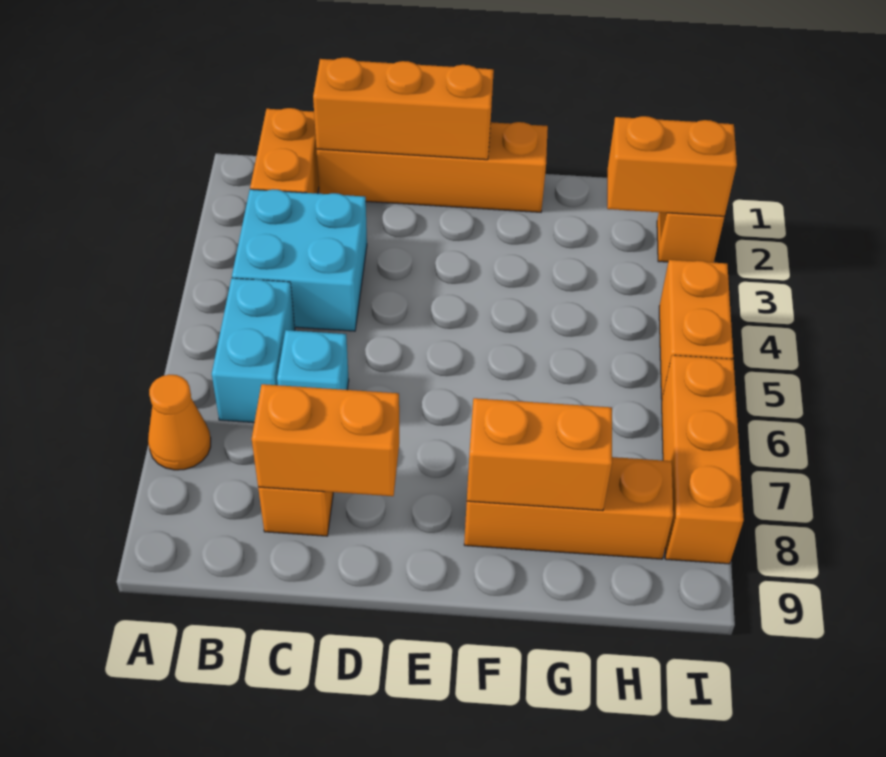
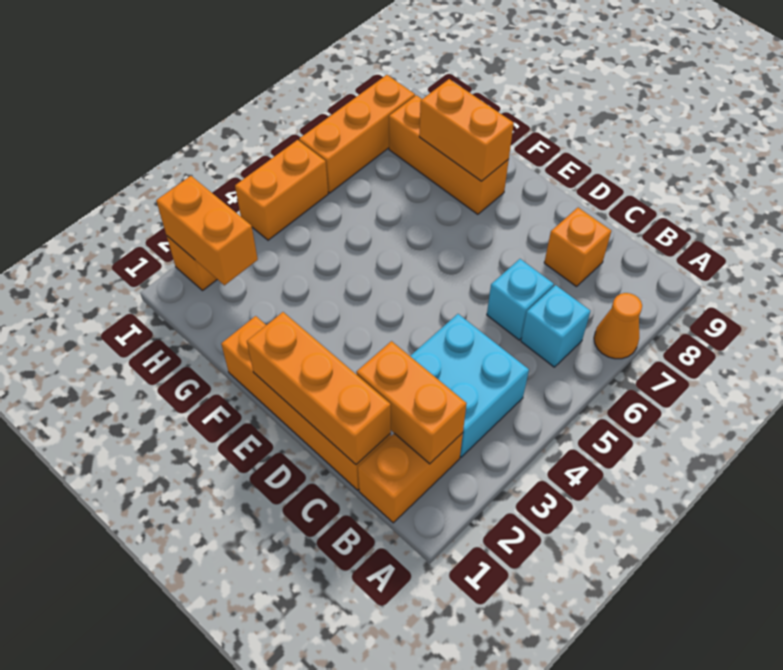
cyan 1x2 brick [212,278,295,423] -> cyan 1x1 brick [521,285,590,367]
orange 1x2 brick [252,384,399,496] -> orange 1x2 brick moved to [356,341,467,464]

